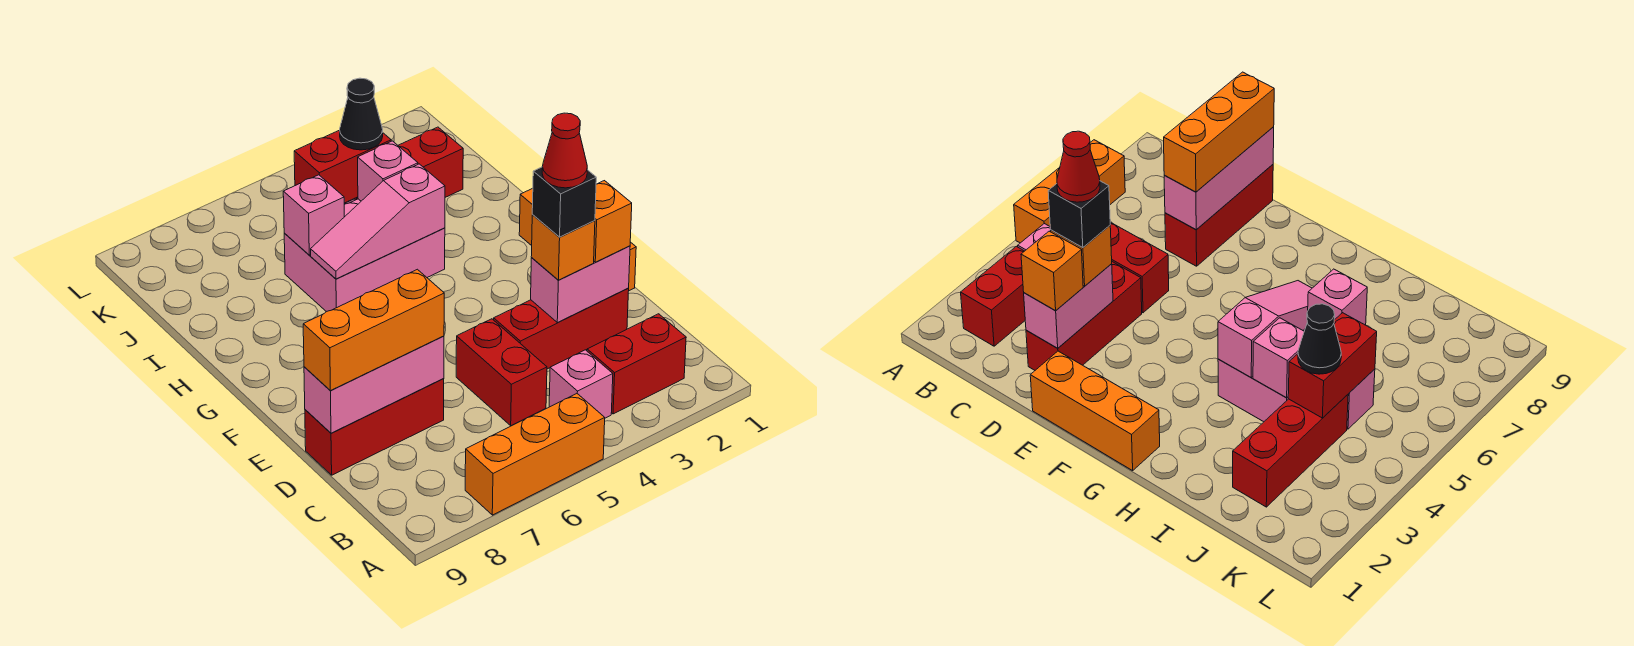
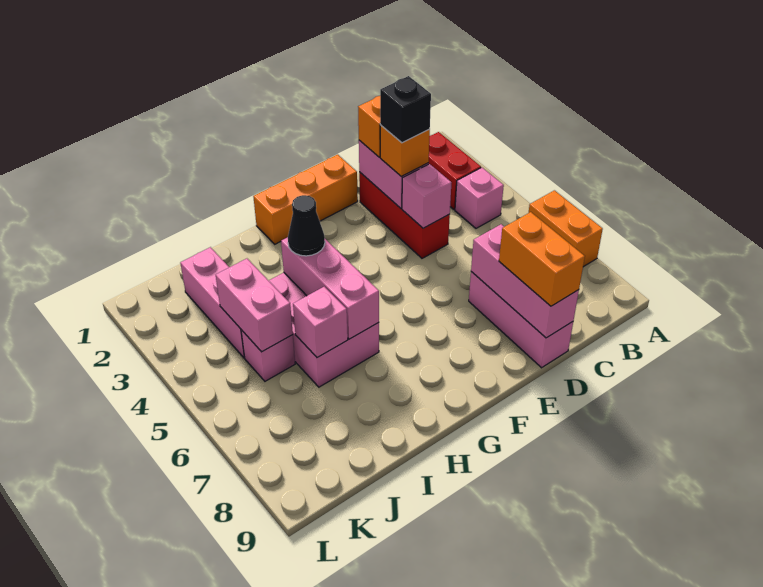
orange 1x3 brick [465,394,605,515] -> orange 1x2 brick [529,190,603,267]
red 1x2 brick [456,319,547,426] -> none
red 1x1 cone [542,113,587,188] -> none
red 1x3 brick [305,379,444,475] -> pink 1x3 brick [469,272,573,368]
orange 1x3 brick [303,269,444,391] -> orange 1x2 brick [499,212,585,306]
pink 1x3 slope [311,164,445,279] -> pink 1x3 brick [281,237,379,339]
pink 1x1 brick [358,141,418,201] -> pink 1x1 brick moved to [402,164,451,228]
red 1x3 brick [355,127,463,200] -> pink 1x3 brick [180,247,245,358]
red 1x2 brick [294,130,391,203] -> pink 1x2 brick [216,259,293,352]
black 1x1 cone [340,78,383,150] -> black 1x1 cone moved to [288,195,325,256]

